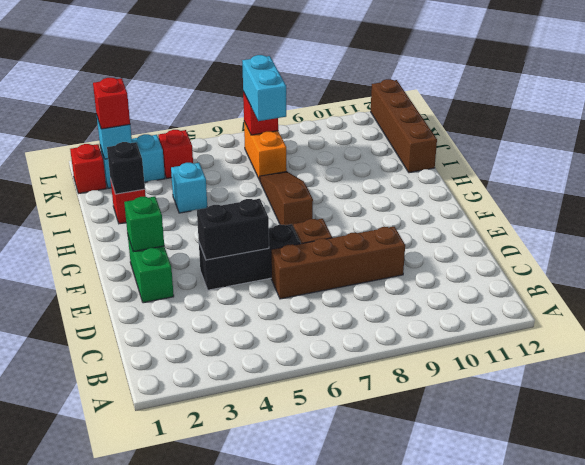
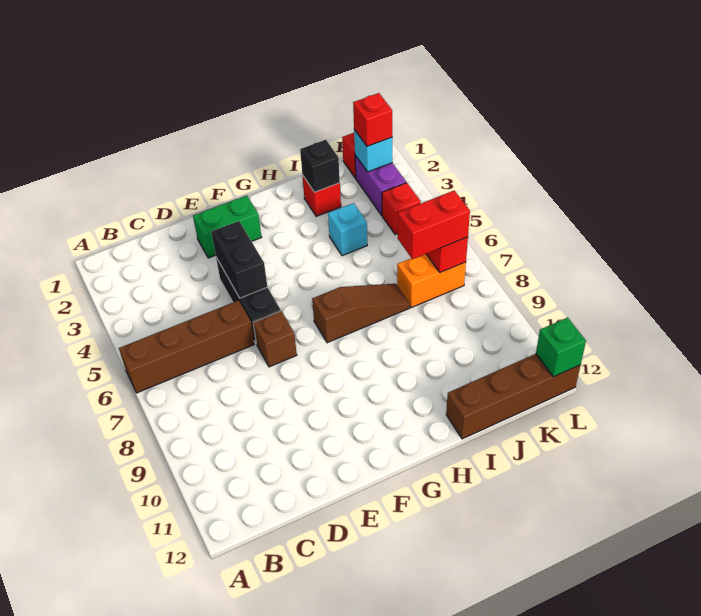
brown 1x4 brick [271,227,405,299] -> brown 1x4 brick turned to [119,300,255,393]
green 1x1 brick [124,196,164,252] -> green 1x1 brick moved to [536,318,586,377]
cyan 1x2 brick [242,55,286,121] -> red 1x2 brick [398,191,470,259]
cyan 1x2 brick [100,134,165,188] -> purple 1x2 brick [355,155,406,215]

